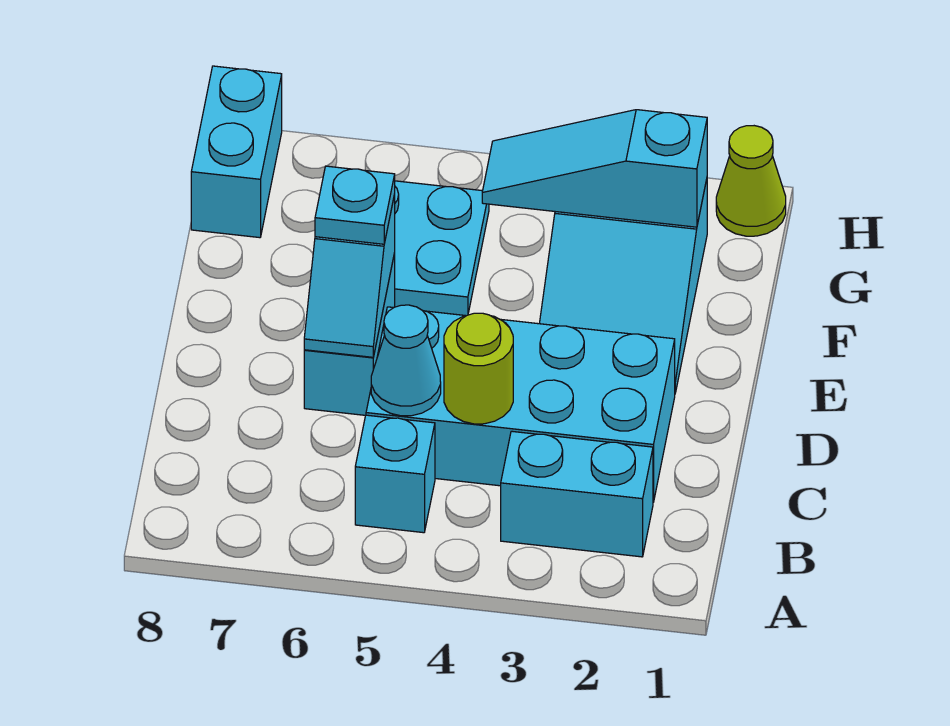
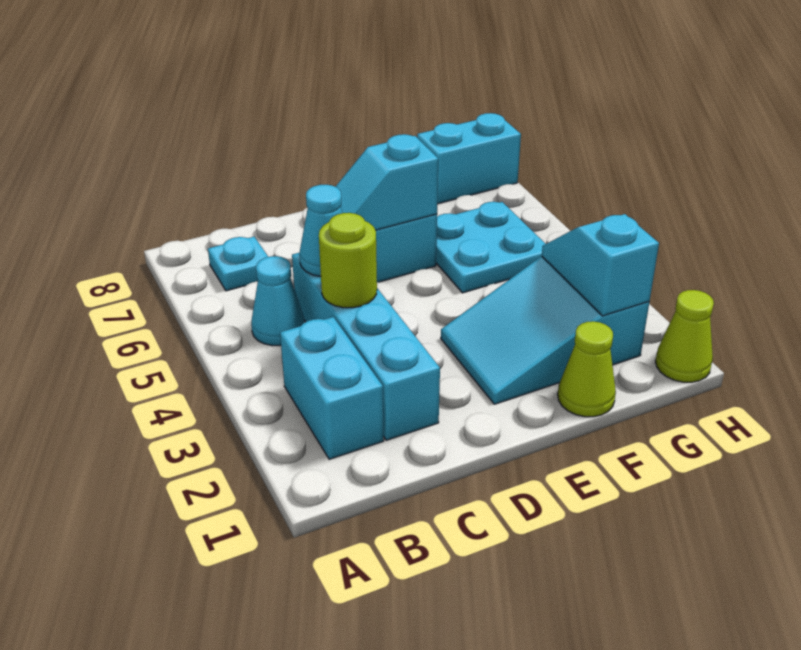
cyan 1x1 brick [355,415,435,533] -> cyan 1x1 cone [251,256,304,346]
cyan 2x4 brick [366,307,675,502] -> cyan 1x4 brick [292,253,440,440]
cyan 1x1 plate [315,166,395,244] -> cyan 1x1 plate moved to [208,237,268,291]
none -> lime 1x1 cone [558,321,616,417]
cyan 1x3 slope [482,110,707,227] -> cyan 1x2 slope [542,214,659,316]

